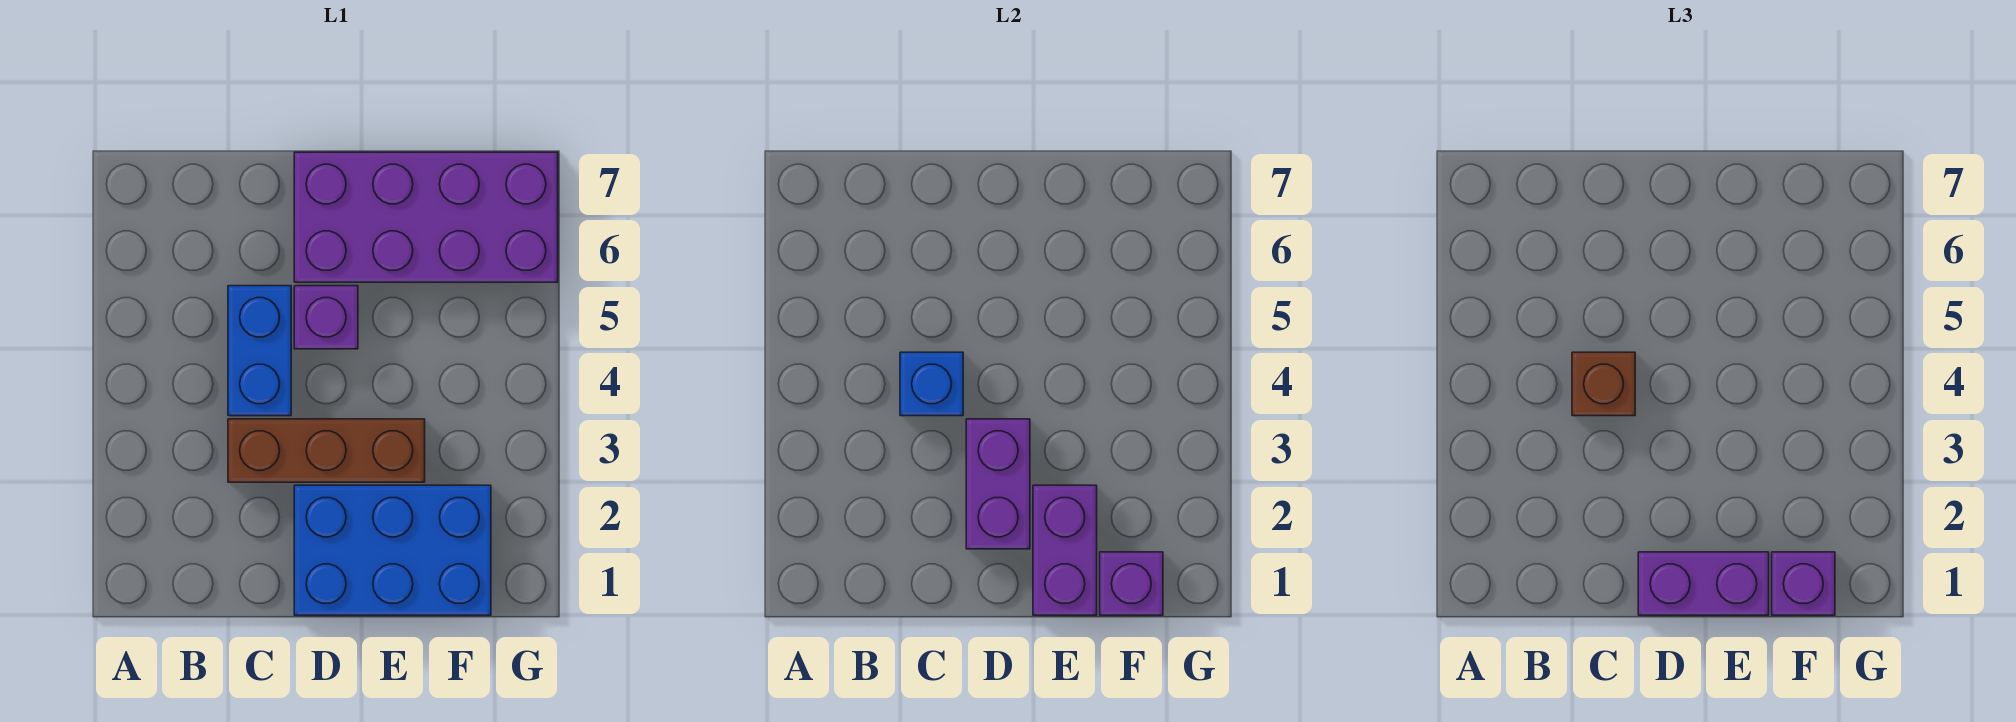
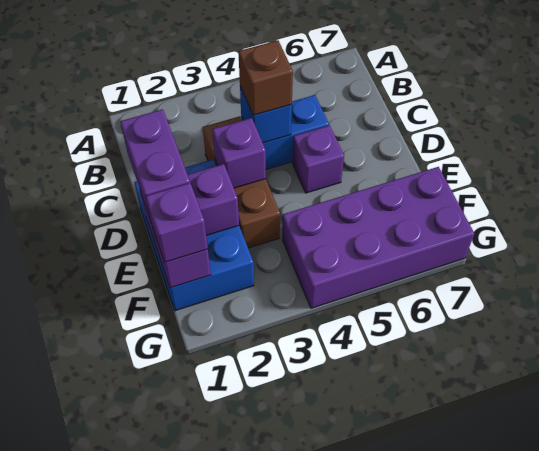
purple 1x2 brick [966,419,1030,549] -> purple 1x1 brick [212,118,266,188]
purple 2x4 brick [294,152,558,282] -> purple 2x4 brick turned to [282,167,474,308]

